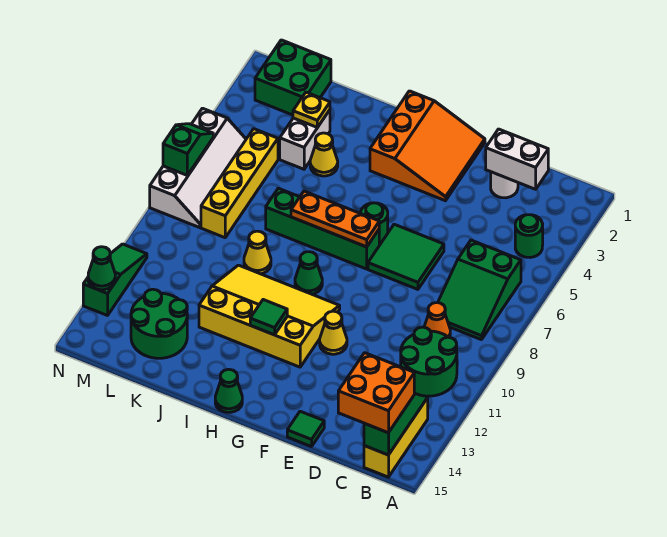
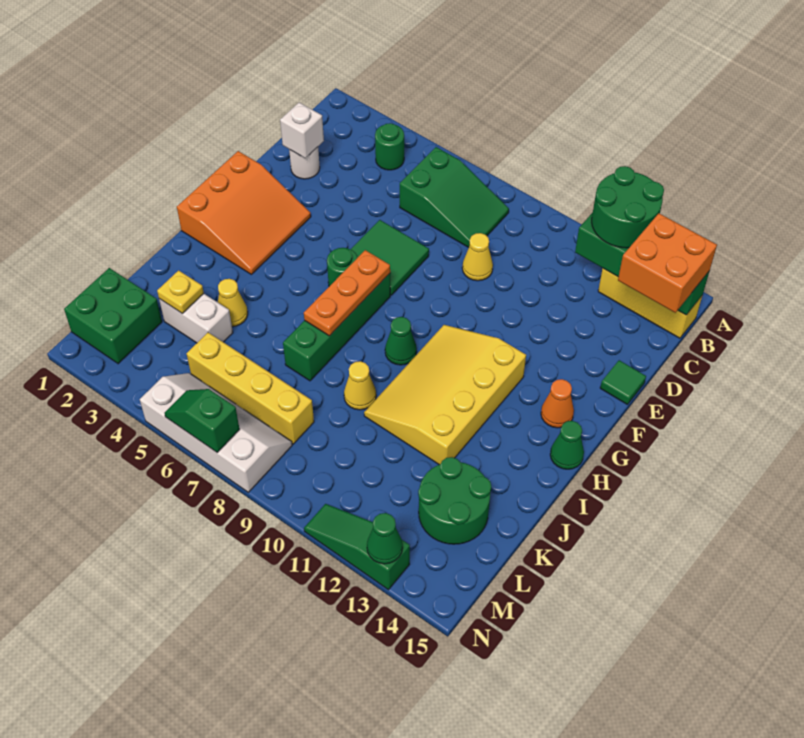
white 1x2 brick [486,129,548,189] -> white 1x1 brick [280,102,324,158]
orange 1x1 cone [424,303,450,338] -> orange 1x1 cone moved to [541,379,574,428]
orange 3x3 slope [370,91,485,201] -> orange 3x3 slope turned to [177,151,311,274]
yellow 1x1 cone [320,311,347,354] -> yellow 1x1 cone moved to [462,233,493,281]
green 1x1 tile [250,300,287,335] -> none

